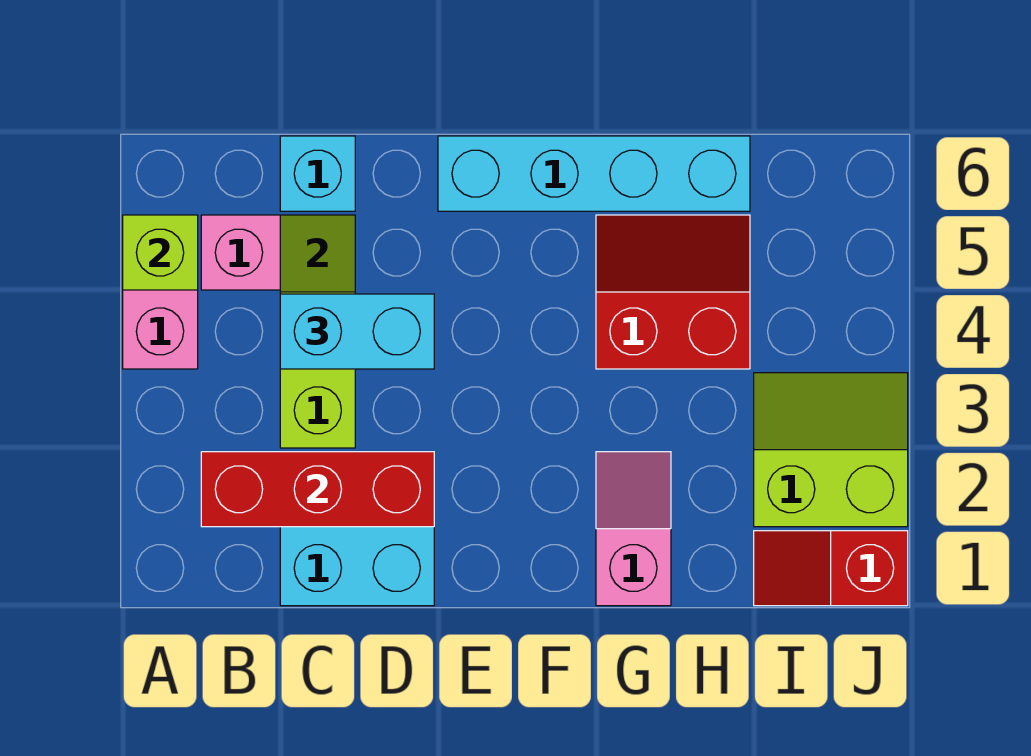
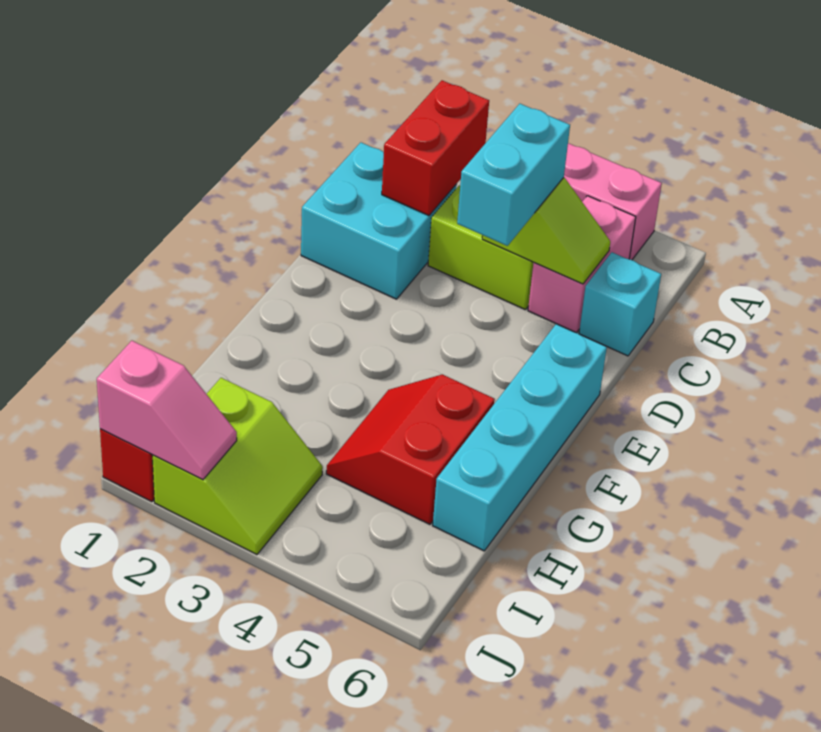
lime 1x1 brick [123,215,198,290] -> none
red 1x3 brick [201,452,434,527] -> red 1x2 brick [382,80,489,216]
pink 1x2 slope [596,452,671,606] -> pink 1x2 slope moved to [97,341,237,480]
red 2x2 slope [596,215,750,369] -> red 2x2 slope turned to [326,374,495,524]

